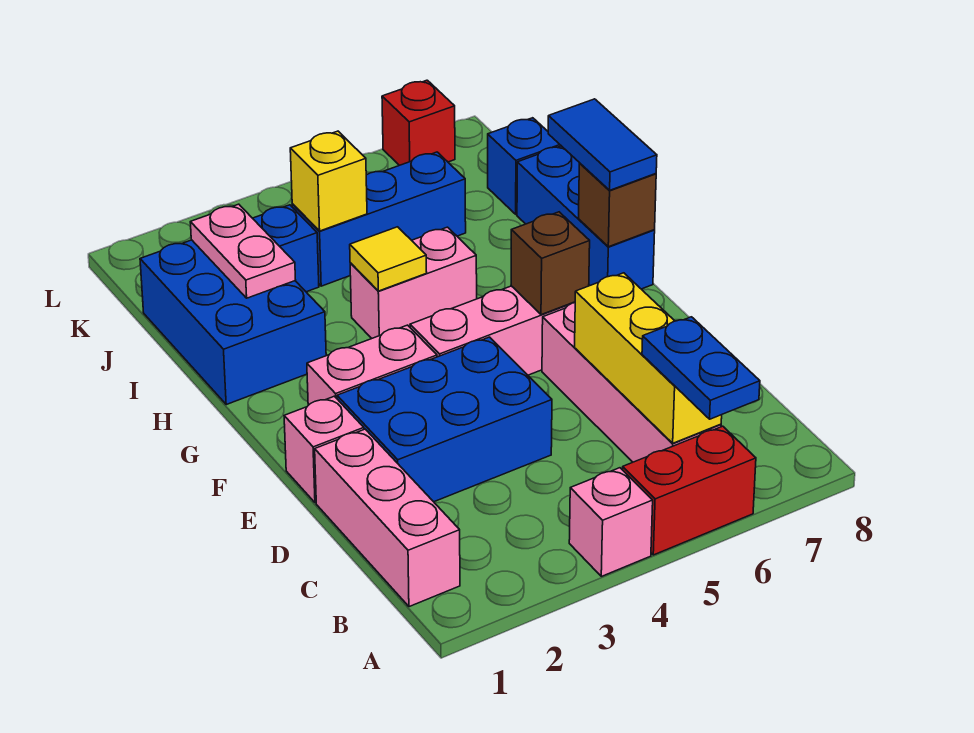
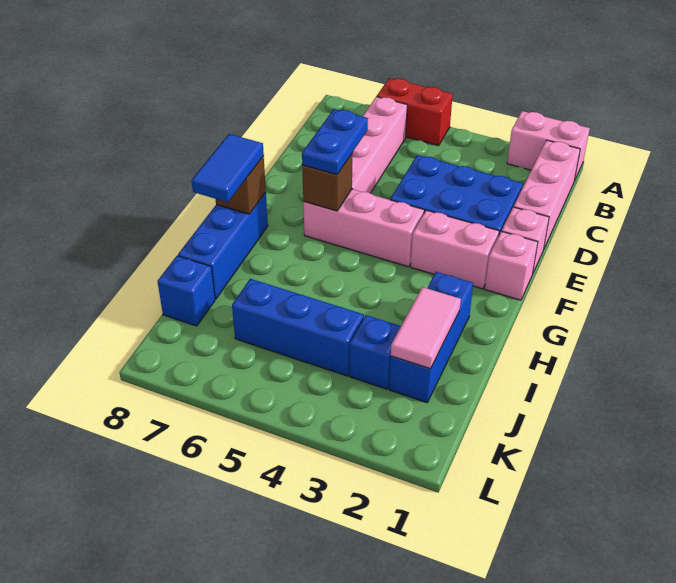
pink 1x1 brick [569,468,653,576] -> pink 1x1 brick moved to [485,231,538,300]
blue 1x2 plate [642,317,760,419] -> blue 1x2 plate moved to [302,109,368,174]
yellow 1x3 brick [575,273,722,443] -> none
blue 2x3 brick [140,240,326,404] -> blue 1x3 brick [389,272,473,403]
pink 1x2 brick [350,227,477,338] -> pink 1x2 brick moved to [507,111,590,181]
yellow 1x1 tile [350,227,427,291] -> none
pink 1x2 plate [190,204,295,298] -> pink 1x2 tile [391,287,461,369]
yellow 1x1 brick [290,131,367,231] -> none
red 1x1 brick [382,80,455,165] -> none

